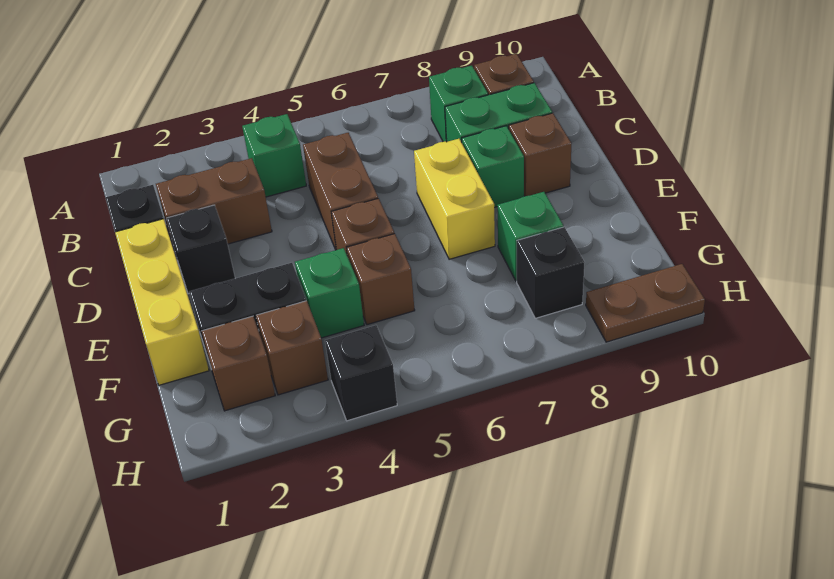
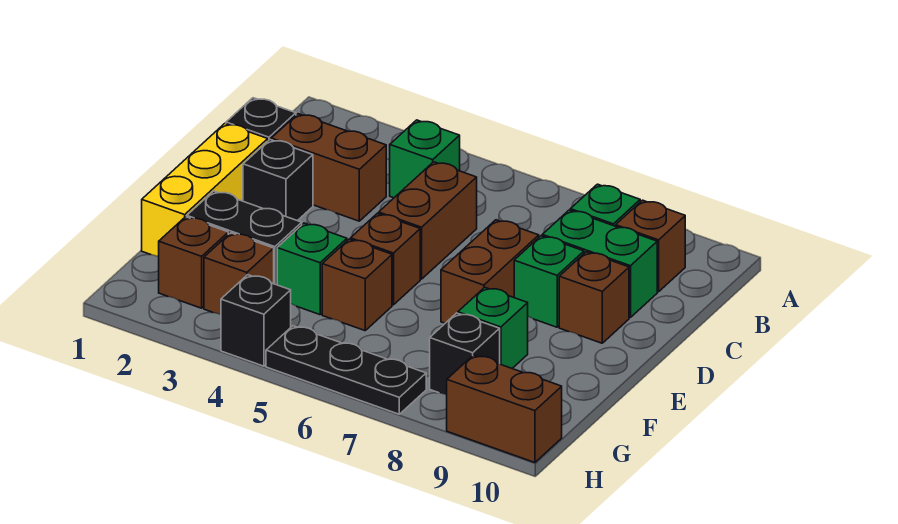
yellow 1x2 brick [414,139,495,259] -> brown 1x2 brick [441,220,539,323]
none -> black 1x3 plate [266,326,426,414]
brown 1x2 plate [586,264,705,342] -> brown 1x2 brick [447,355,562,463]

